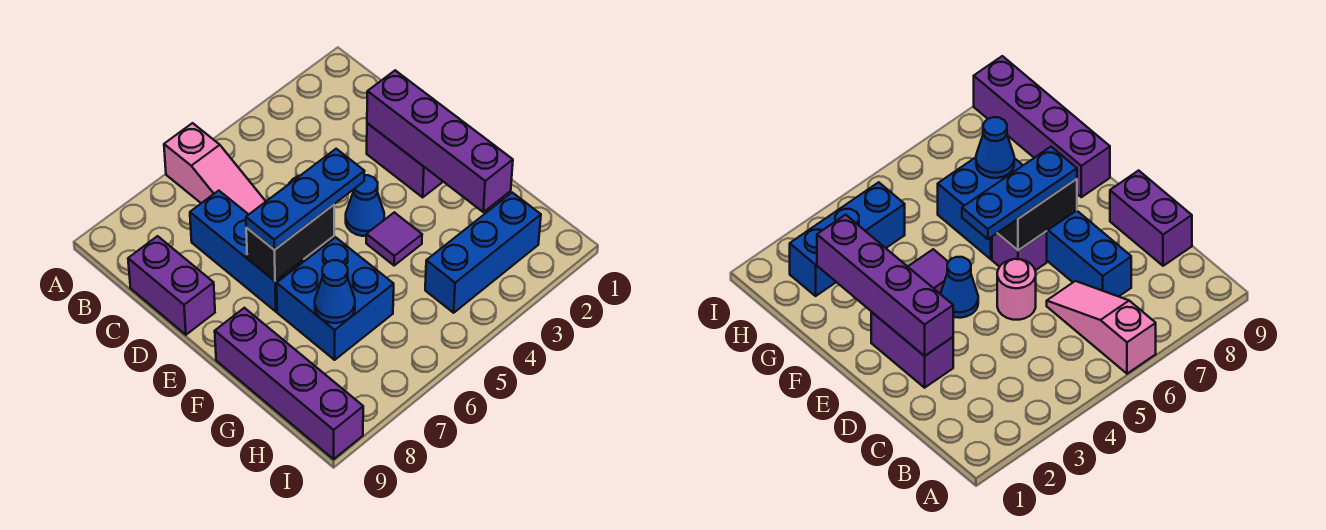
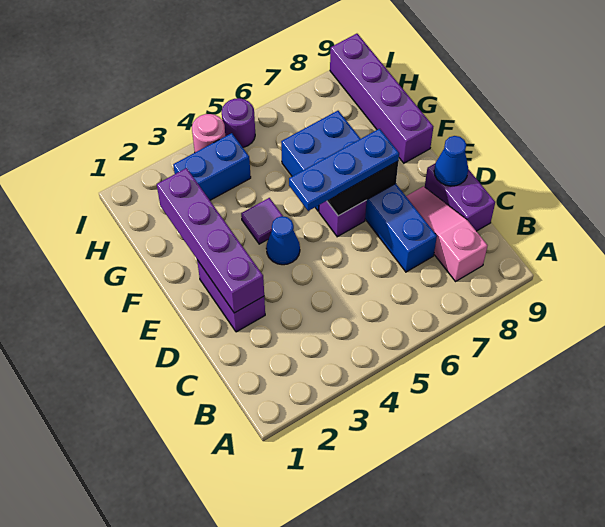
pink 1x3 slope [164,123,266,214] -> pink 1x3 slope moved to [406,186,488,281]
pink 1x1 round brick [997,259,1036,320] -> pink 1x1 round brick moved to [192,114,225,152]
blue 1x1 cone [315,260,355,323] -> blue 1x1 cone moved to [434,136,468,186]
blue 1x3 brick [425,193,541,313] -> blue 1x2 brick [173,133,251,200]
none -> purple 1x1 round brick [222,98,255,147]

